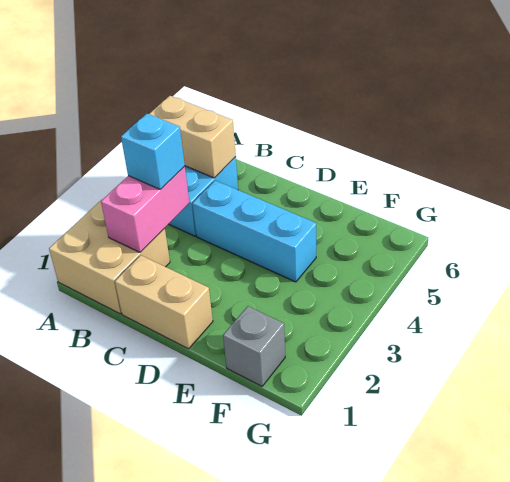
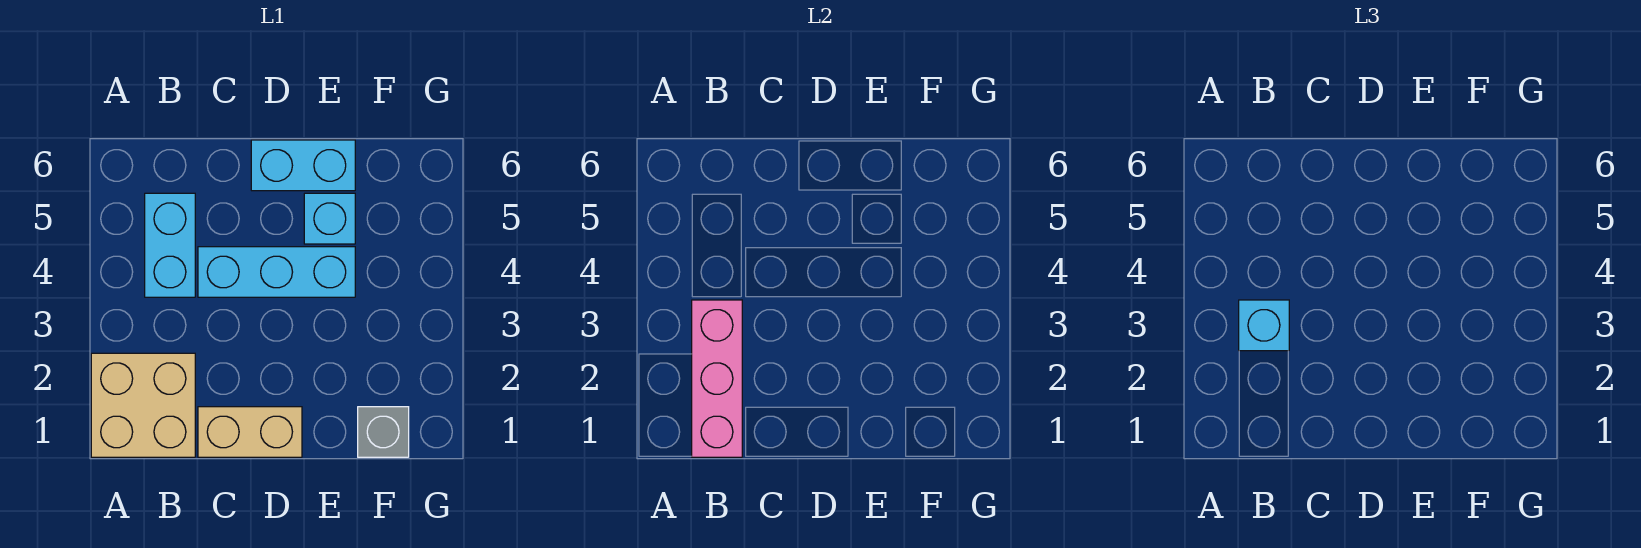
tan 1x2 brick [149,96,236,178] -> none
pink 1x2 brick [101,166,189,252] -> pink 1x3 brick [692,300,742,457]
none -> cyan 1x2 brick [251,140,355,191]
none -> cyan 1x1 brick [304,193,355,244]

